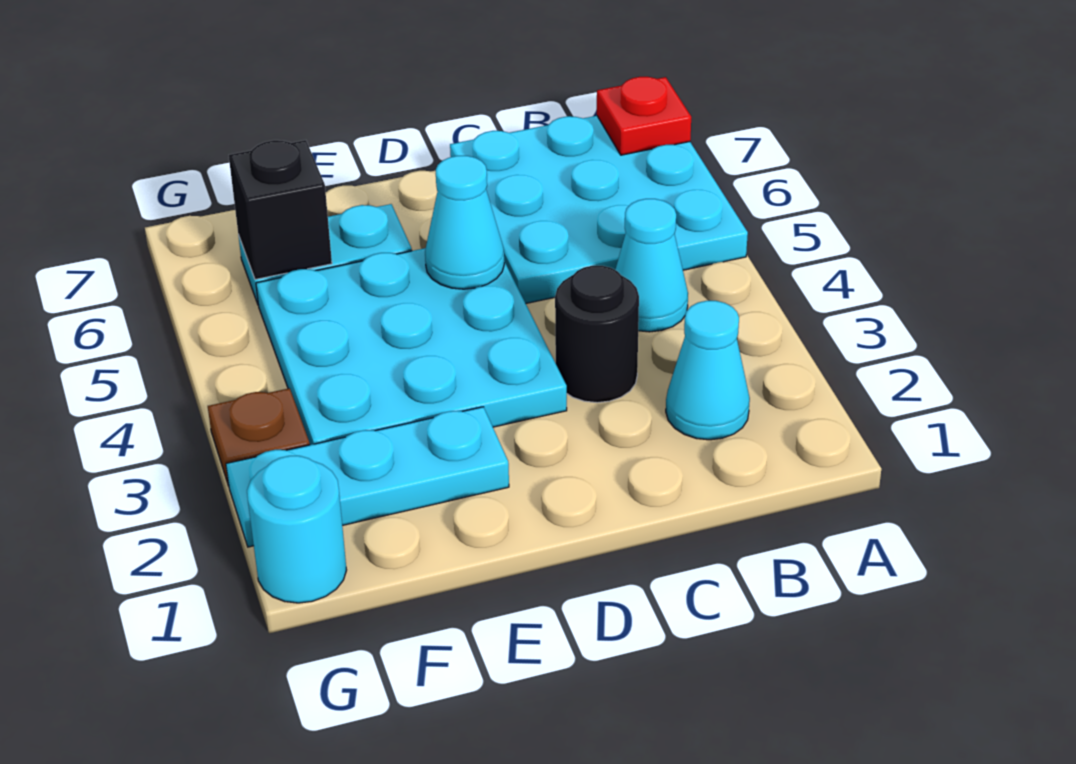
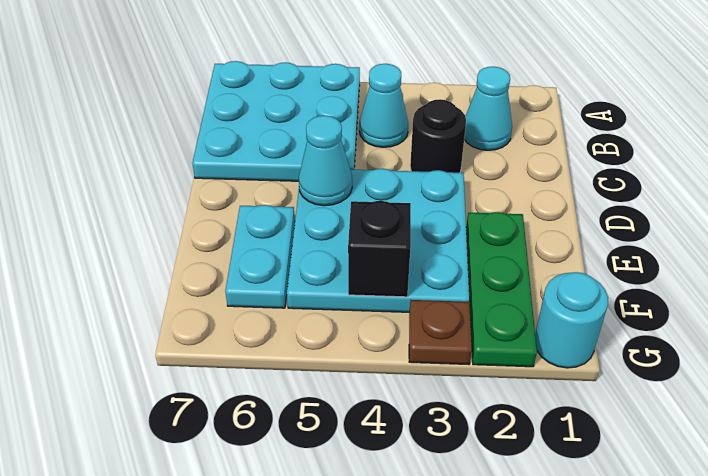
red 1x1 plate [597,77,691,155] -> none
cyan 1x3 plate [226,407,509,547] -> green 1x3 plate [466,212,537,367]
black 1x1 brick [229,140,332,279] -> black 1x1 brick moved to [348,201,411,297]

